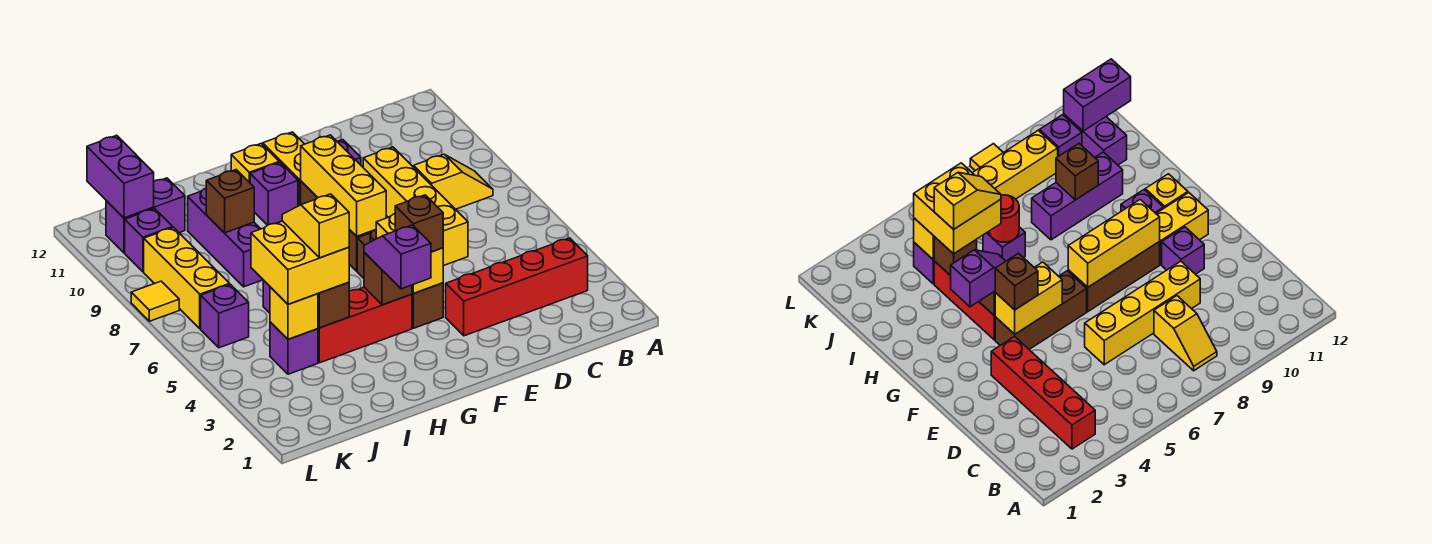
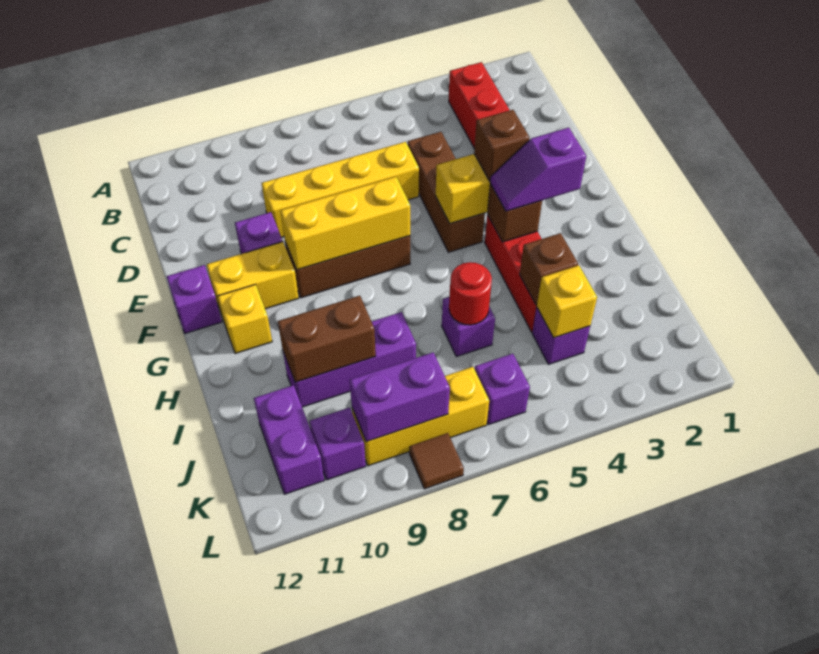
yellow 1x2 slope [414,154,493,209] -> none
brown 1x3 brick [357,230,443,328] -> brown 1x3 brick turned to [407,132,485,252]
purple 1x1 brick [250,163,298,225] -> purple 1x1 brick moved to [167,265,222,333]
yellow 2x2 brick [251,221,349,304] -> none
yellow 1x2 slope [282,194,349,258] -> none
brown 1x1 brick [206,170,254,233] -> brown 1x2 brick [278,296,376,382]
purple 1x2 brick [87,135,154,218] -> purple 1x2 brick moved to [350,352,450,442]
yellow 1x1 tile [131,281,179,321] -> brown 1x1 tile [409,433,464,489]

